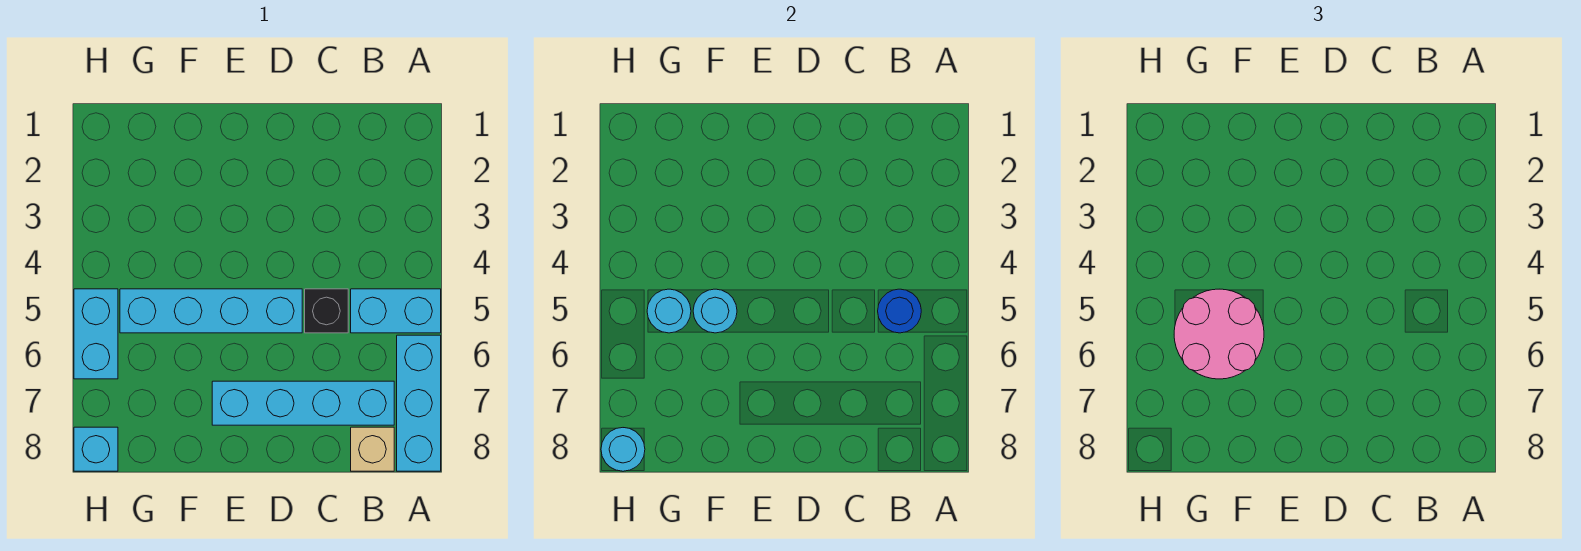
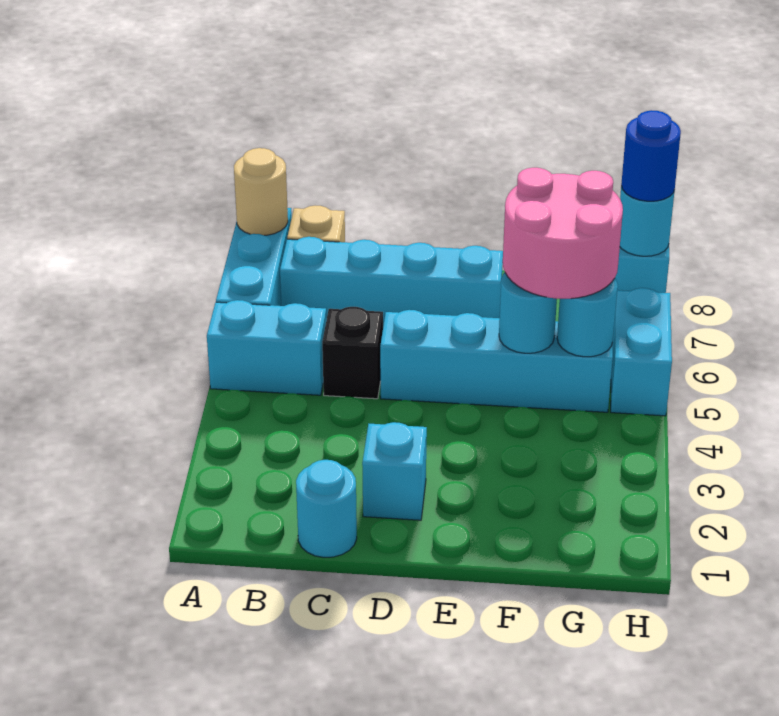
none -> tan 1x1 round brick [234,148,288,235]
blue 1x1 round brick [878,289,921,333] -> blue 1x1 round brick moved to [621,110,681,201]
none -> cyan 1x1 round brick [296,460,357,557]
none -> cyan 1x1 brick [362,422,427,520]

